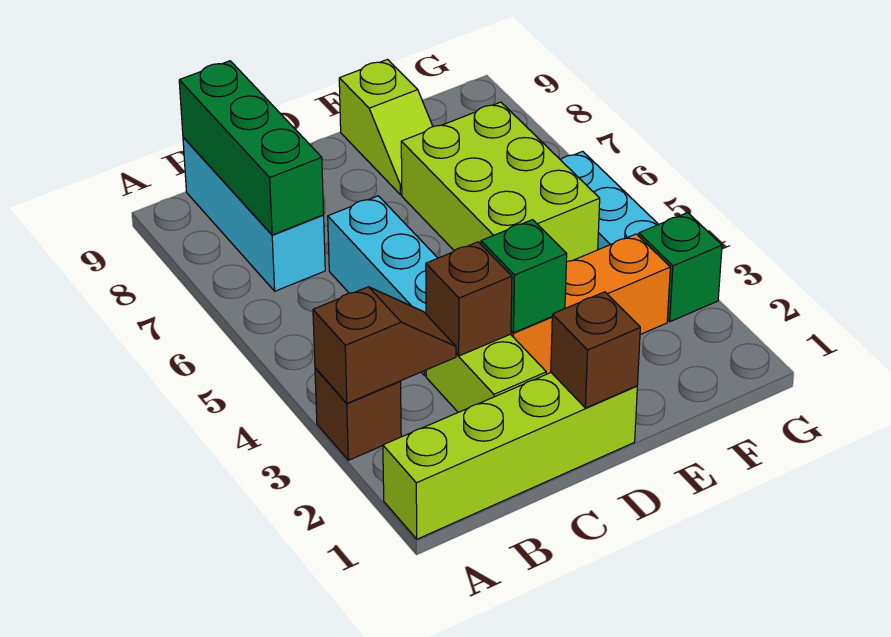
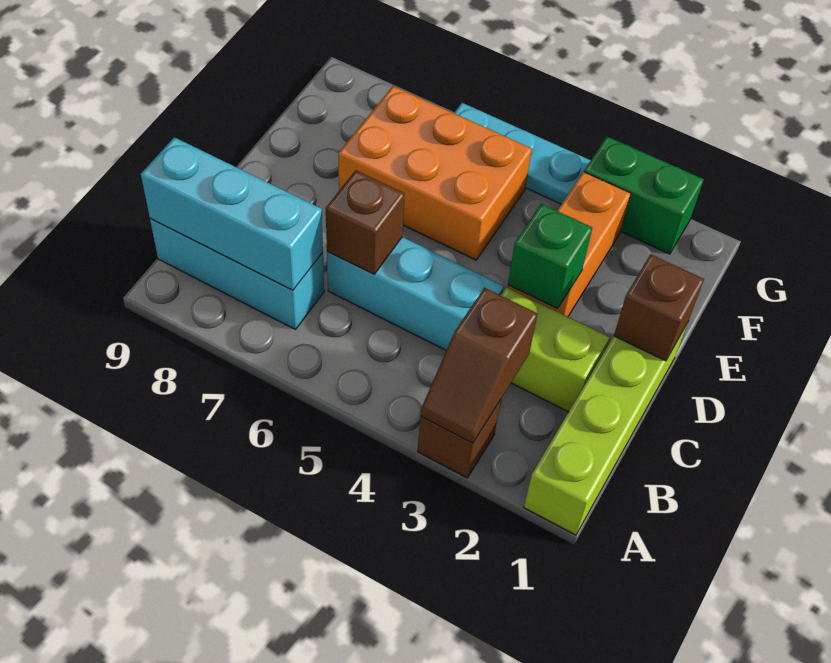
brown 1x2 slope [313,287,456,403] -> brown 1x2 slope turned to [420,288,537,443]
green 1x3 brick [179,61,324,235] -> cyan 1x3 brick [141,137,323,290]
brown 1x1 brick [426,242,512,356] -> brown 1x1 brick moved to [326,170,405,274]
lime 2x3 brick [401,102,600,262] -> orange 2x3 brick [338,86,532,260]
lime 1x2 slope [339,60,433,195] -> none
green 1x1 brick [639,213,722,322] -> green 1x2 brick [584,137,704,254]

